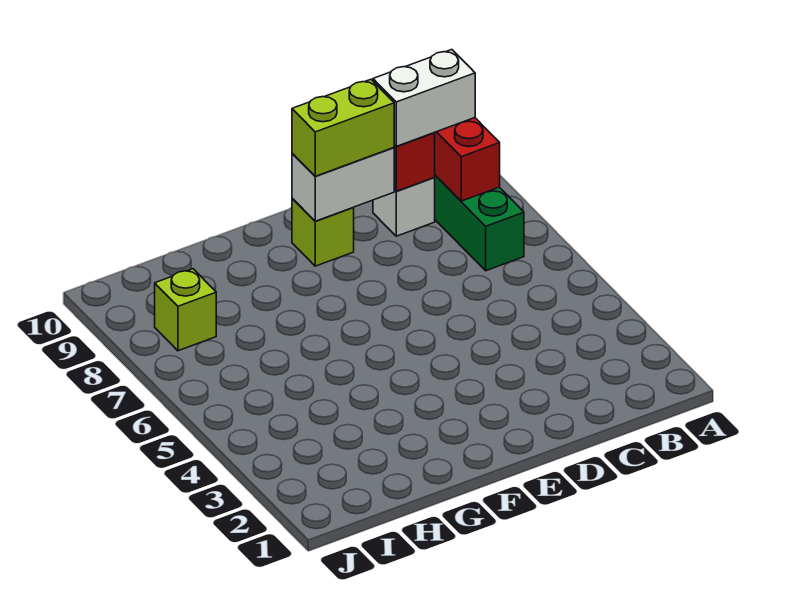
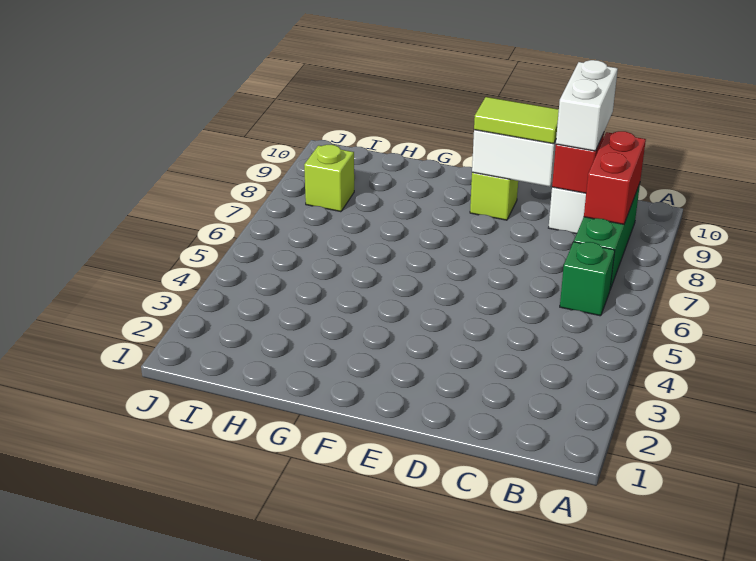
none -> green 1x1 brick [560,242,615,316]
white 1x2 brick [373,50,475,146] -> white 1x2 brick turned to [556,60,618,151]
lime 1x2 brick [292,79,394,176] -> lime 1x2 tile [474,97,559,144]

